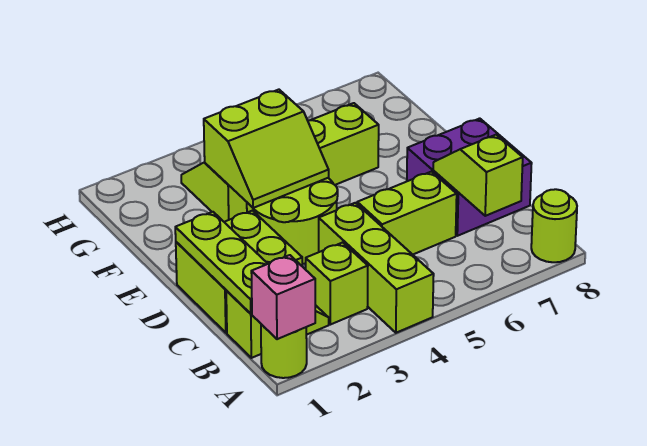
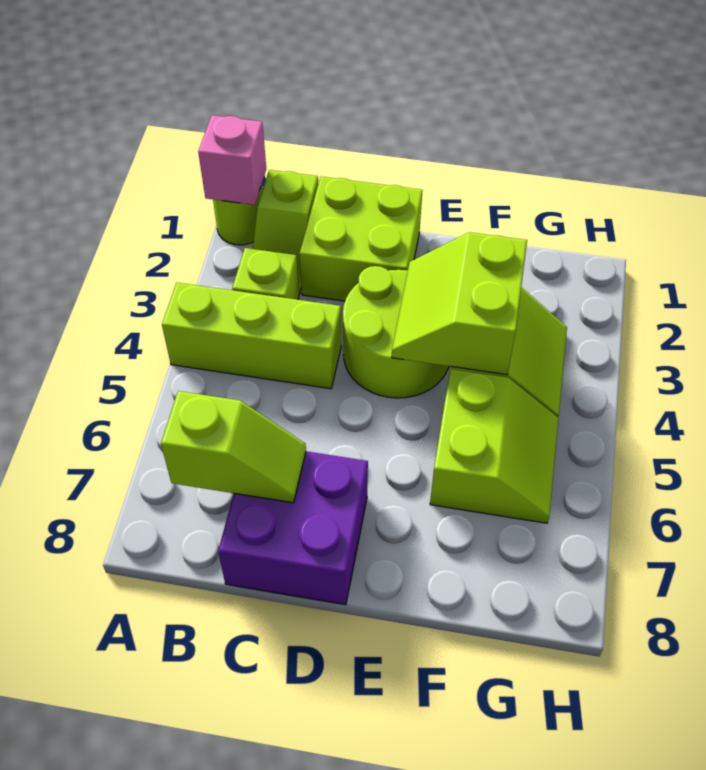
lime 1x1 round brick [531,189,577,262] -> none
lime 1x3 plate [175,212,268,314] -> none
lime 1x2 brick [357,172,457,255] -> none

